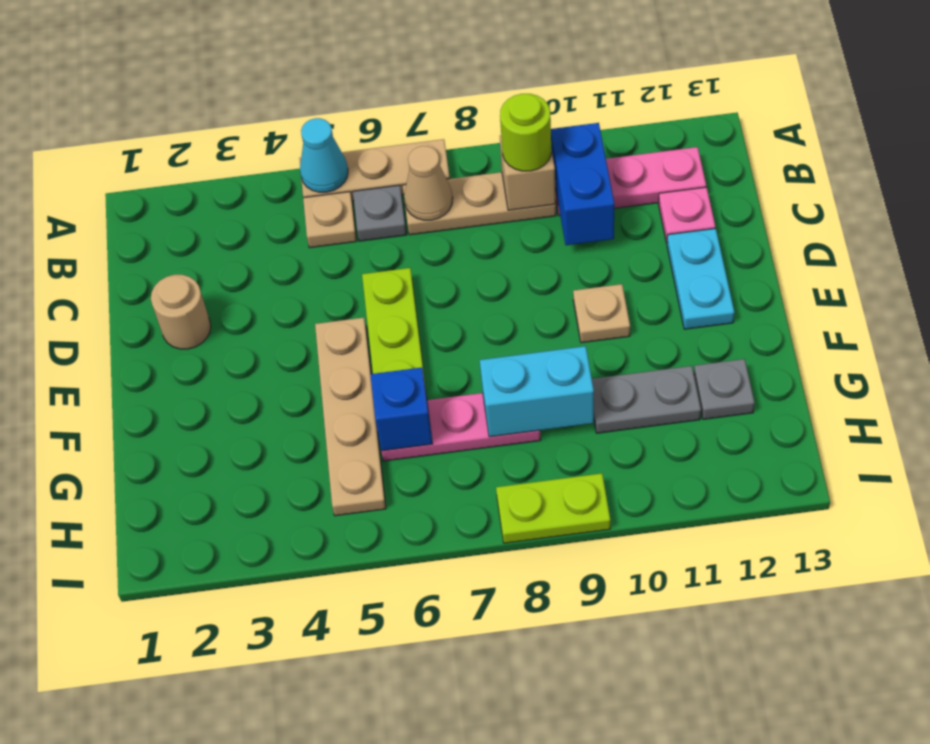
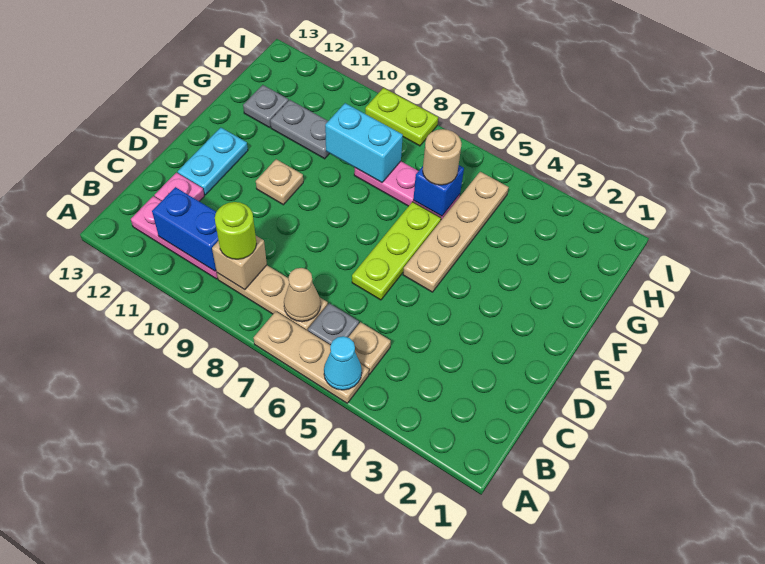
blue 1x2 brick [551,123,614,245] -> blue 1x2 brick turned to [152,187,219,271]
tan 1x1 round brick [151,275,211,349] -> tan 1x1 round brick moved to [423,129,462,185]

